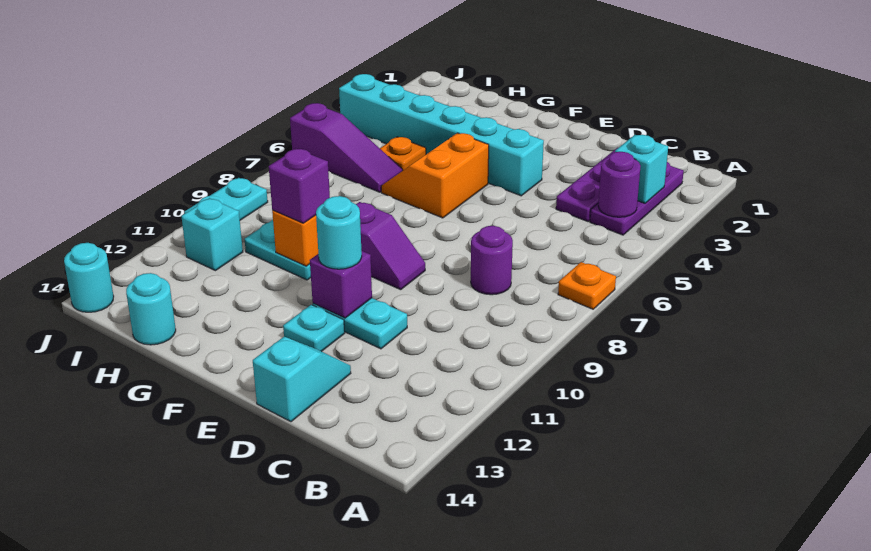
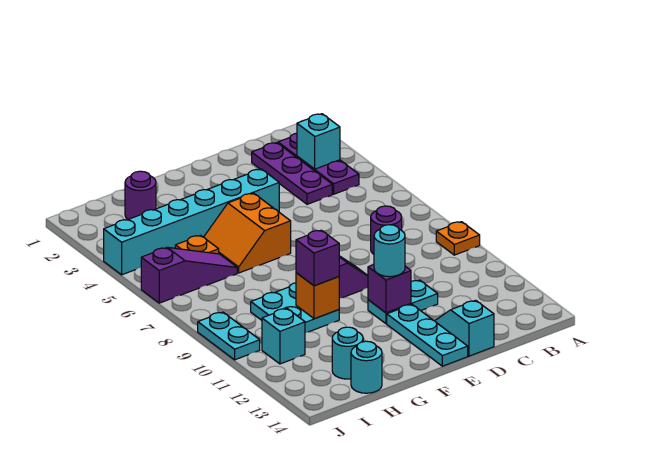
orange 1x1 plate [558,262,616,309] -> orange 1x1 plate moved to [436,222,480,255]
purple 1x1 round brick [598,152,641,217] -> purple 1x1 round brick moved to [125,171,156,219]
cyan 1x1 plate [283,305,345,352] -> cyan 1x3 plate [387,305,468,366]
cyan 1x1 round brick [64,243,114,312] -> cyan 1x1 round brick moved to [332,327,363,379]

